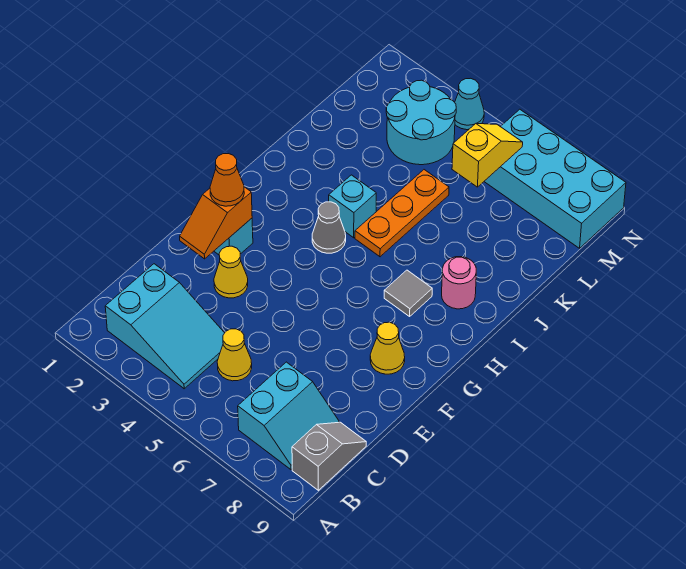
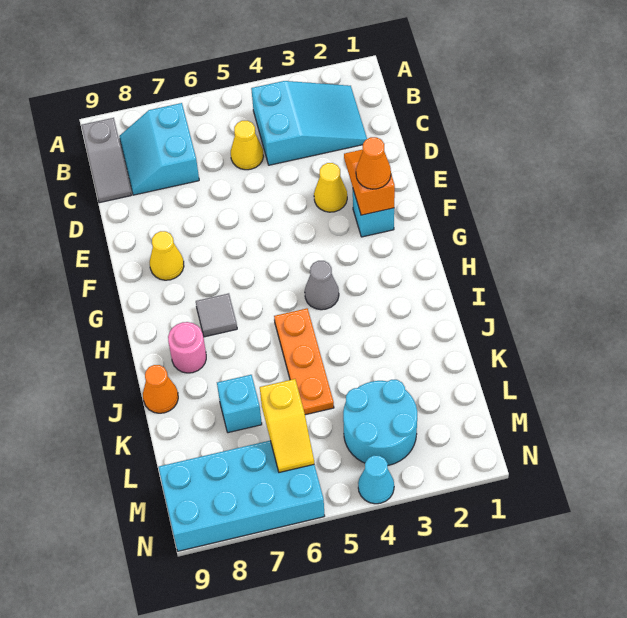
cyan 2x3 slope [105,264,224,389] -> cyan 2x3 slope turned to [251,81,367,165]
cyan 1x1 brick [329,175,376,238] -> cyan 1x1 brick moved to [217,375,262,433]
none -> orange 1x1 cone [143,365,178,413]

